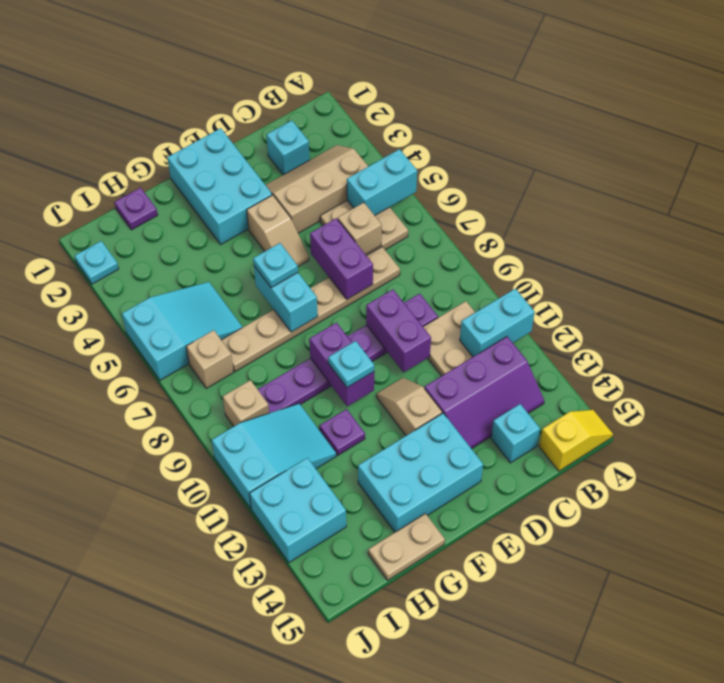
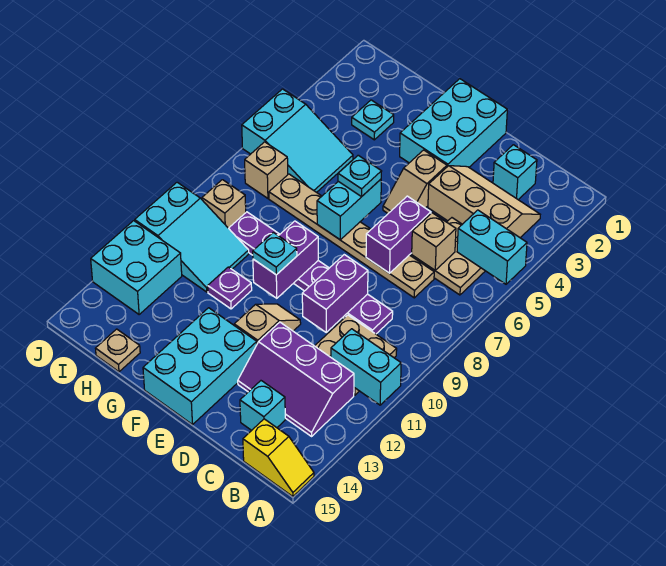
cyan 2x3 brick [358,413,483,532] -> cyan 2x3 brick turned to [143,308,257,425]
tan 1x2 plate [368,513,445,580] -> tan 1x1 plate [95,329,140,372]
purple 1x1 plate [115,188,158,230] -> none
cyan 1x1 plate [75,241,119,284] -> cyan 1x1 plate moved to [352,100,394,140]

